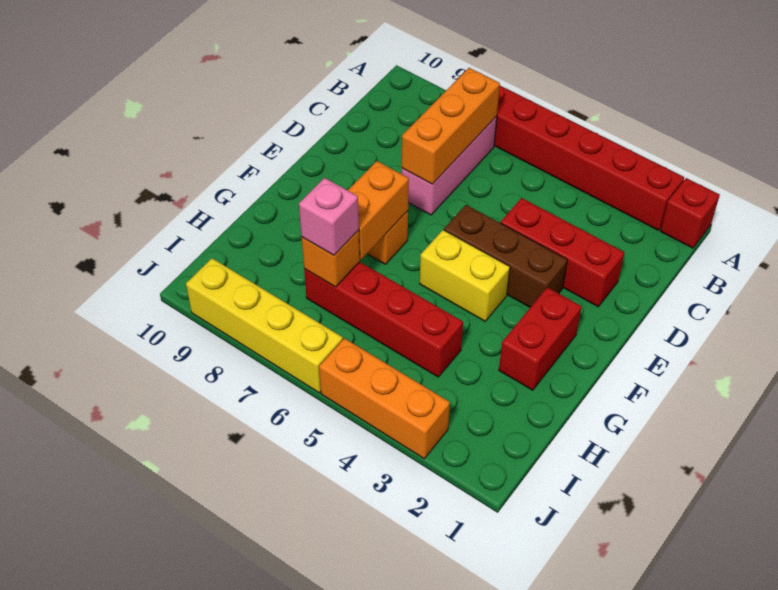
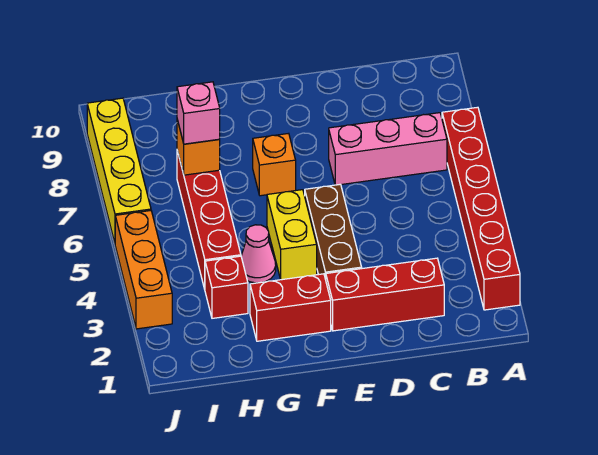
red 1x1 brick [660,178,720,248] -> red 1x1 brick moved to [205,256,248,318]
orange 1x3 brick [402,68,500,184] -> none
red 1x3 brick [501,198,625,307] -> red 1x3 brick turned to [326,258,444,331]
orange 1x2 brick [348,161,409,260] -> none
none -> pink 1x1 cone [241,225,276,283]

